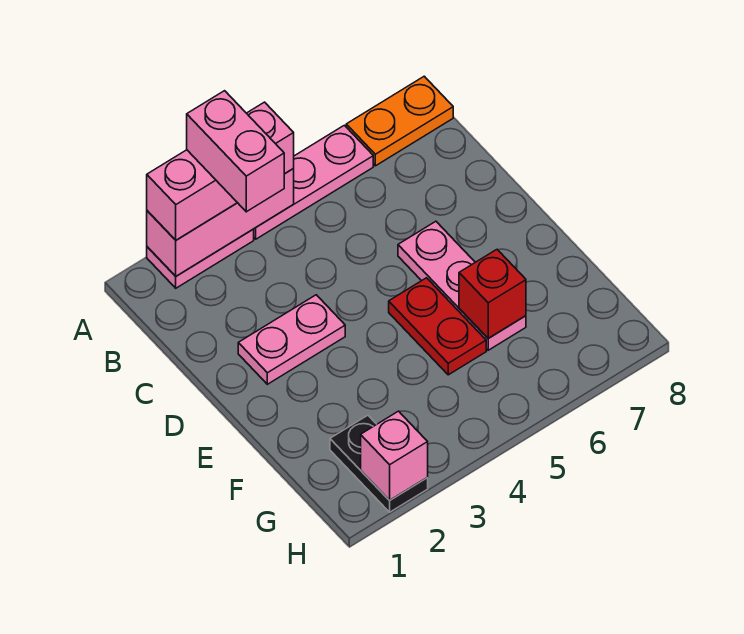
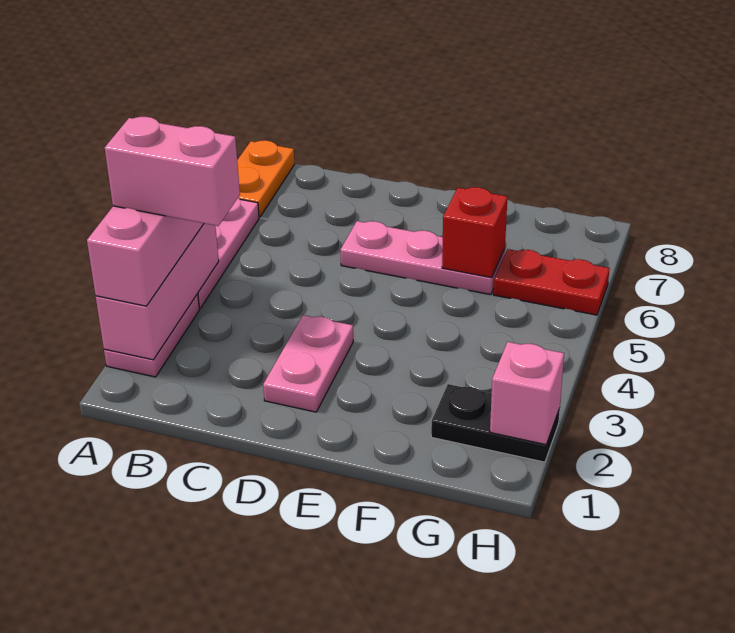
red 1x2 plate [389,278,486,375] -> red 1x2 plate moved to [494,249,610,315]

